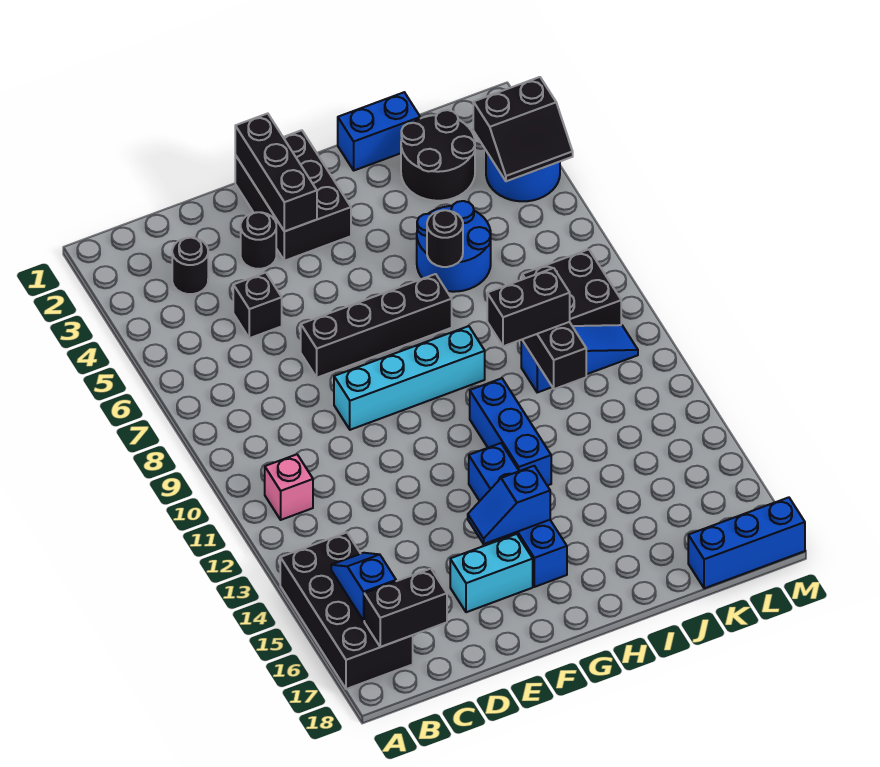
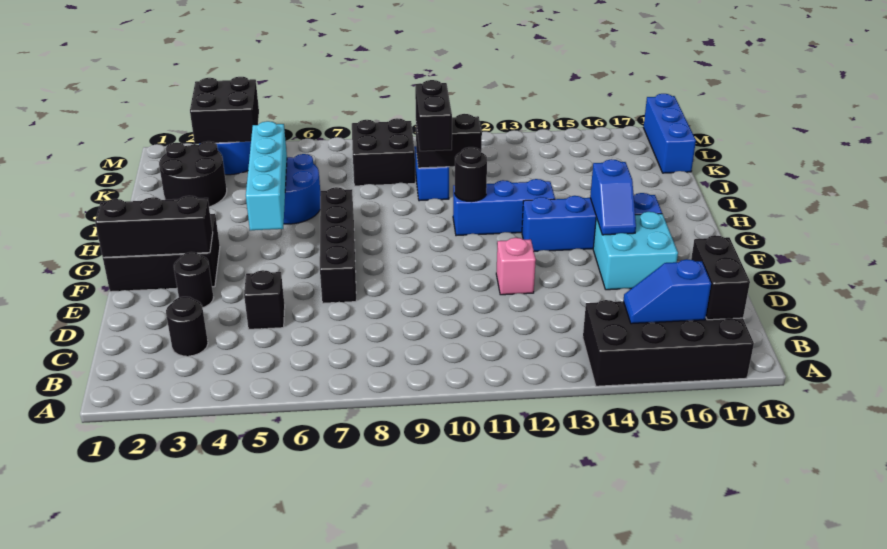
pink 1x1 brick [265,454,313,520] -> pink 1x1 brick moved to [496,238,536,295]
cyan 1x4 brick [334,326,485,430] -> cyan 1x4 brick moved to [246,121,287,230]
cyan 1x2 brick [450,534,533,612] -> cyan 2x2 brick [593,212,678,290]
blue 1x2 brick [338,92,420,170] -> none
black 1x1 round brick [427,210,463,267] -> black 1x1 round brick moved to [455,147,487,202]
black 2x2 slope [473,77,573,181] -> black 2x2 brick [190,77,259,144]

